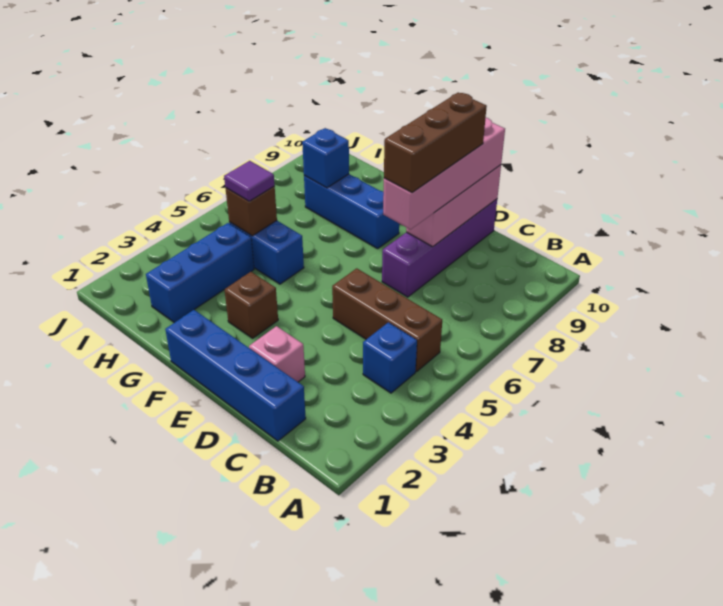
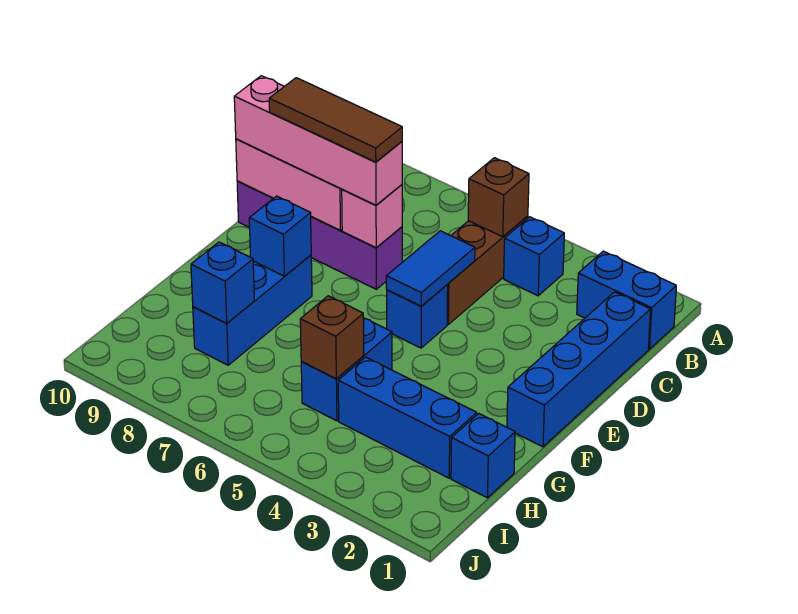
none -> blue 1x2 brick [577,251,676,349]
pink 1x1 brick [249,326,305,382] -> pink 1x1 brick moved to [342,185,402,248]
none -> blue 1x2 tile [386,231,475,306]
brown 1x3 brick [384,93,487,193] -> brown 1x3 tile [269,78,402,162]
none -> blue 1x1 brick [387,285,448,348]
brown 1x1 brick [224,272,278,338] -> brown 1x1 brick moved to [468,158,529,237]
none -> blue 1x1 brick [249,196,311,276]
none -> blue 1x1 brick [451,413,515,498]
purple 1x1 tile [224,161,275,201] -> none

